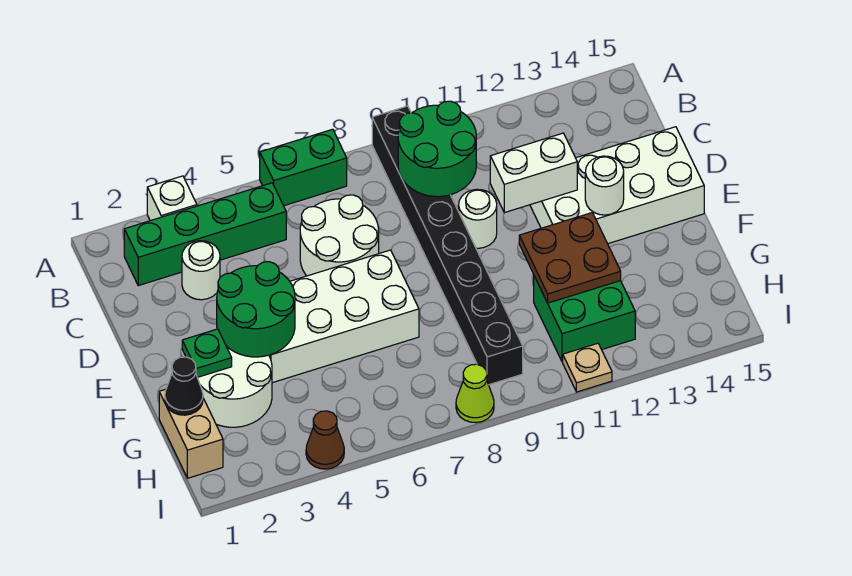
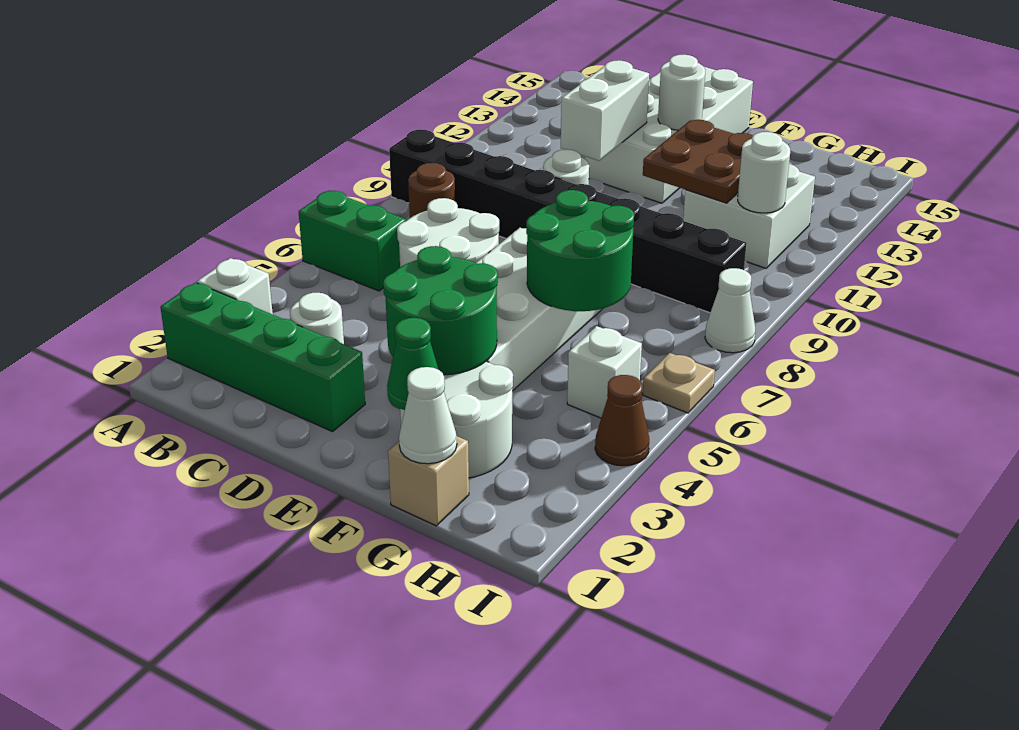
green 1x2 brick [260,129,347,206] -> green 1x2 brick turned to [299,191,406,291]
green 1x4 brick [124,183,286,286] -> green 1x4 brick turned to [160,282,365,432]
none -> brown 1x1 round brick [408,163,455,218]
green 2x2 round brick [398,101,476,197] -> green 2x2 round brick moved to [526,190,634,311]
green 1x1 plate [182,329,232,377] -> green 1x1 cone [387,318,438,410]
tan 1x2 brick [159,389,223,478] -> tan 1x1 brick [388,436,469,526]
black 1x1 cone [165,357,203,415] -> white 1x1 cone [399,367,457,464]
green 2x2 brick [534,276,635,362] -> white 2x2 brick [683,164,815,268]
none -> white 1x1 brick [567,326,642,418]
none -> white 1x1 round brick [738,132,790,213]
lime 1x1 cone [456,364,494,423] -> white 1x1 cone [705,268,755,353]
tan 1x1 plate [563,343,612,392] -> tan 1x1 plate moved to [643,353,715,413]

